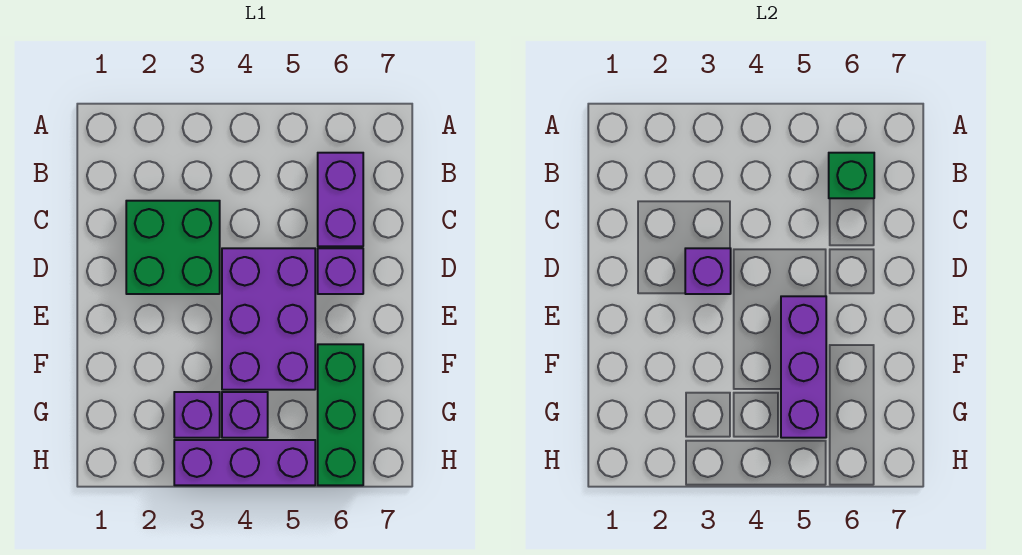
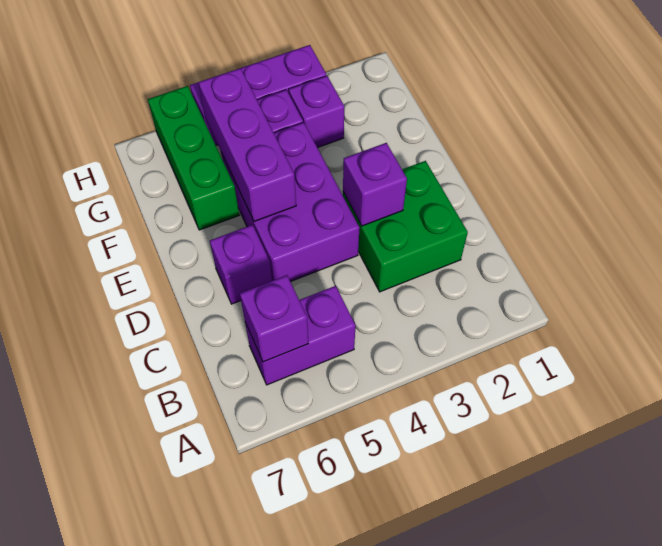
purple 1x2 brick [318,153,363,246] -> purple 1x2 brick turned to [245,286,356,385]
green 1x1 brick [829,153,874,198] -> purple 1x1 brick [240,275,308,362]

